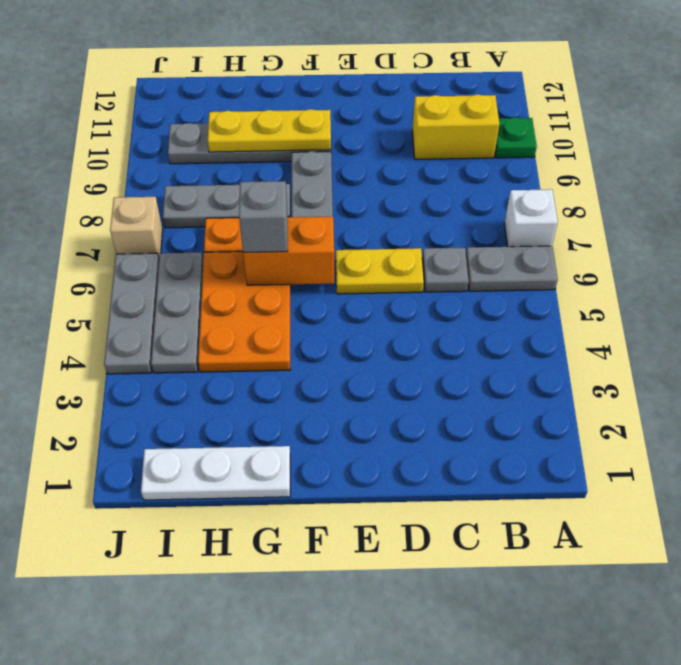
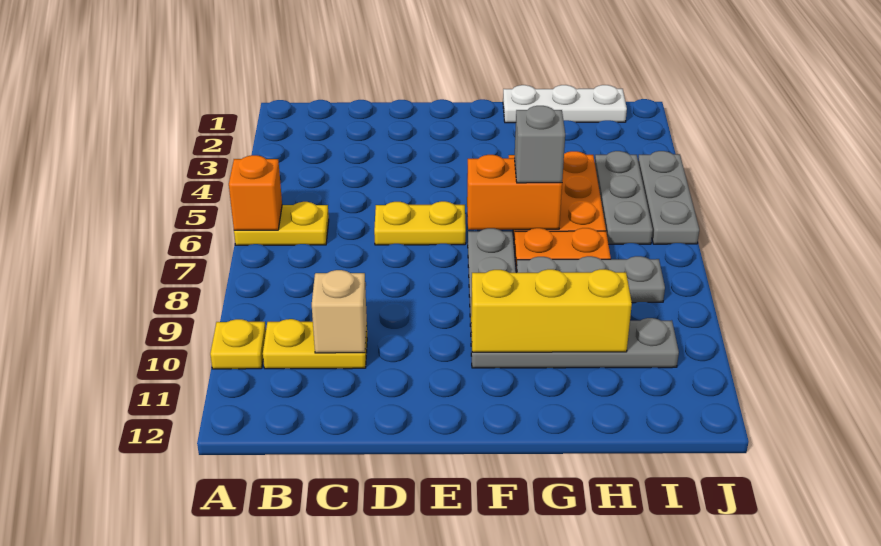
grey 1x2 plate [466,246,558,291] -> yellow 1x2 plate [234,202,329,245]
none -> orange 1x1 brick [229,155,282,230]
white 1x1 brick [504,189,558,247] -> none
green 1x1 plate [495,117,537,158] -> yellow 1x1 plate [210,319,266,369]
yellow 1x2 brick [412,94,499,159] -> yellow 1x2 plate [263,319,367,369]
grey 1x1 plate [422,248,469,292] -> none
yellow 1x3 plate [208,109,331,152] -> yellow 1x3 brick [471,269,632,352]
tan 1x1 brick [110,197,163,258] -> tan 1x1 brick moved to [312,270,367,353]

